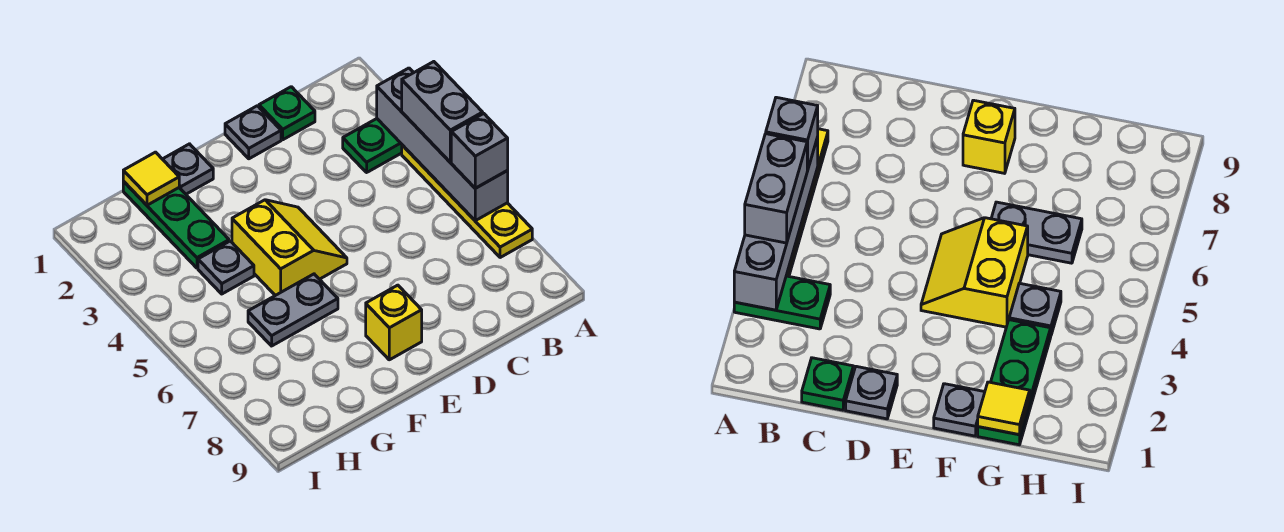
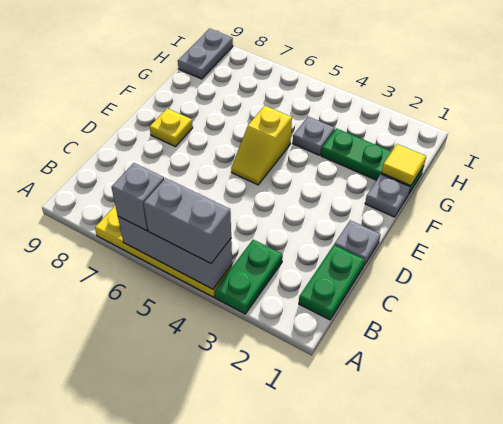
grey 1x4 brick [377,68,508,221] -> grey 1x3 brick [118,216,232,289]
green 1x1 plate [259,87,315,140] -> green 1x2 plate [299,245,365,320]
yellow 2x2 slope [232,200,347,295] -> yellow 1x2 slope [231,106,292,185]
yellow 1x1 brick [366,285,422,360] -> yellow 1x1 plate [150,108,193,147]
grey 1x2 plate [248,274,338,346] -> grey 1x2 plate moved to [178,29,233,79]

